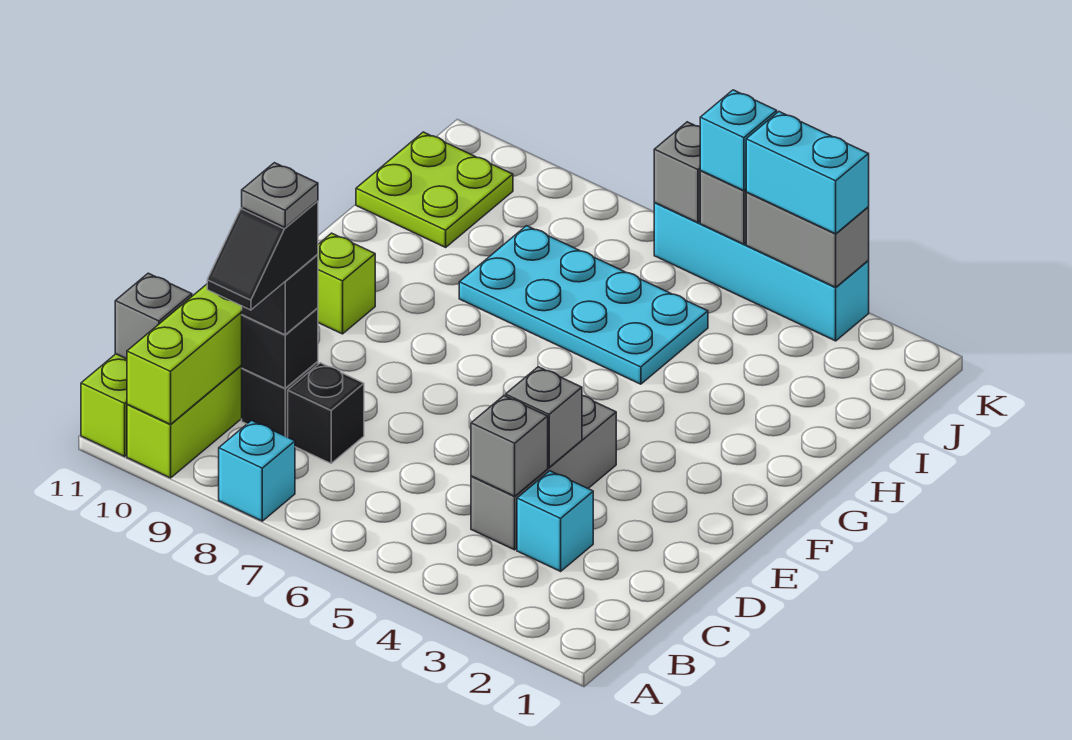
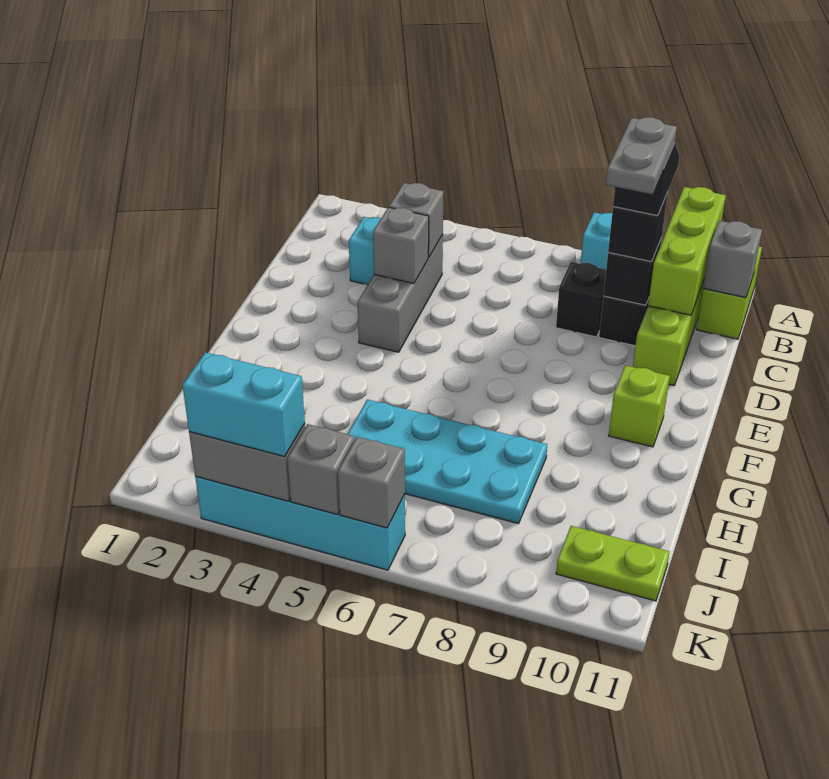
grey 1x1 plate [242,163,318,227] -> grey 1x2 plate [606,117,677,194]
lime 2x2 plate [356,132,513,247] -> lime 1x2 plate [556,526,670,601]
cyan 1x1 brick [700,90,777,191] -> none

